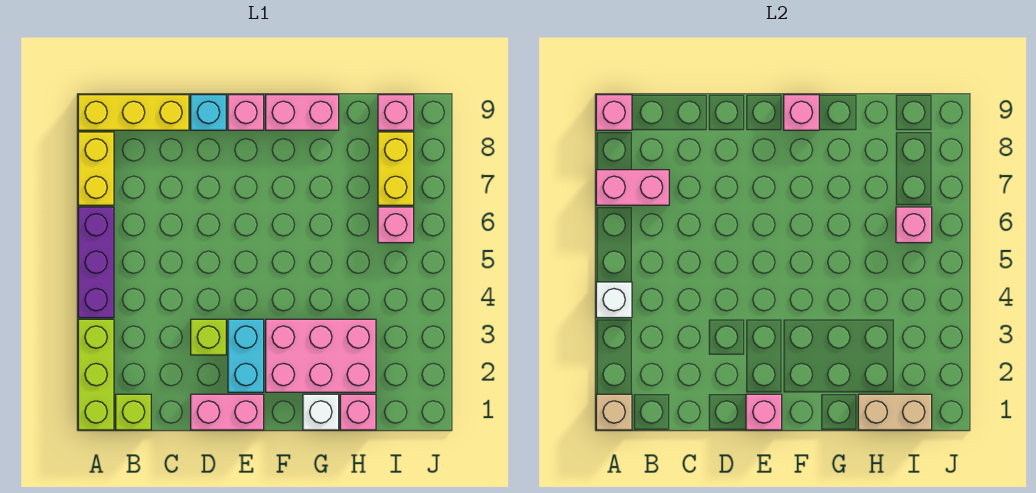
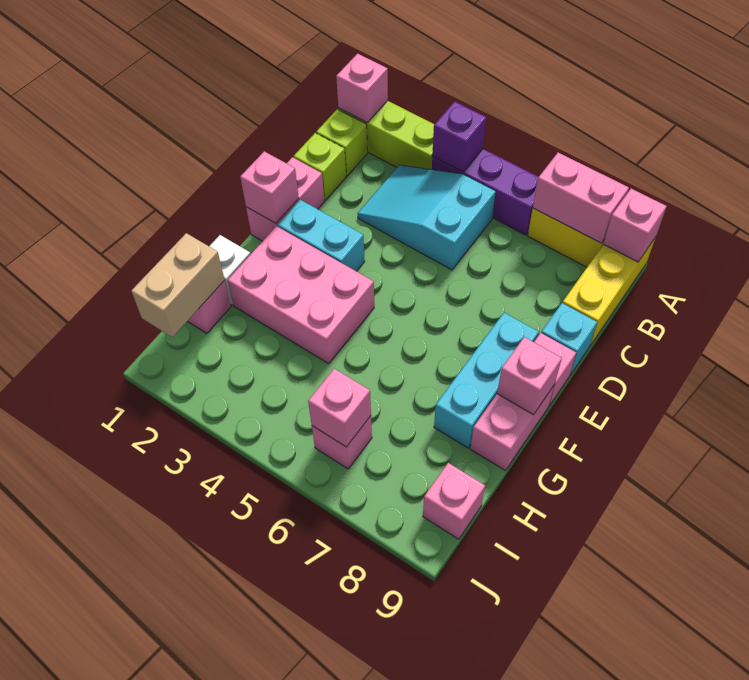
tan 1x1 brick [596,394,632,430] -> pink 1x1 brick [336,54,388,122]
white 1x1 brick [596,282,632,318] -> purple 1x1 brick [432,101,486,172]
pink 1x2 brick [596,170,669,205] -> pink 1x2 brick turned to [533,153,629,243]
none -> cyan 2x3 slope [357,165,496,270]
lime 1x1 brick [191,319,226,355] -> lime 1x1 brick moved to [294,133,346,200]
none -> cyan 1x3 brick [434,313,539,448]
pink 2x3 brick [266,319,376,392] -> pink 2x3 brick turned to [228,226,374,364]
yellow 1x2 brick [378,132,414,205] -> none

